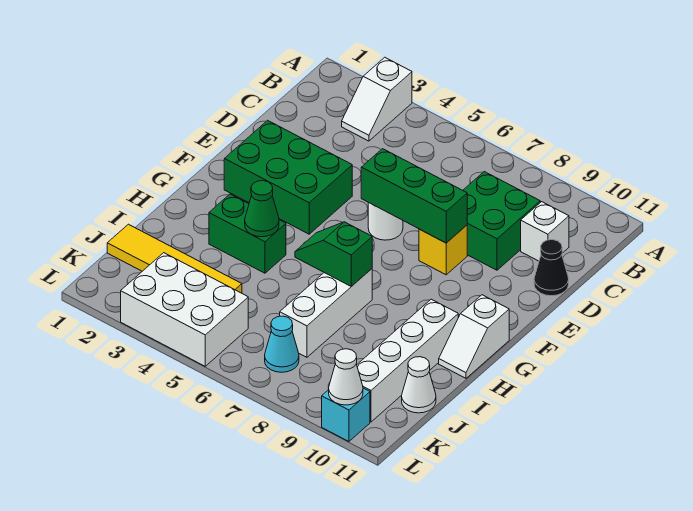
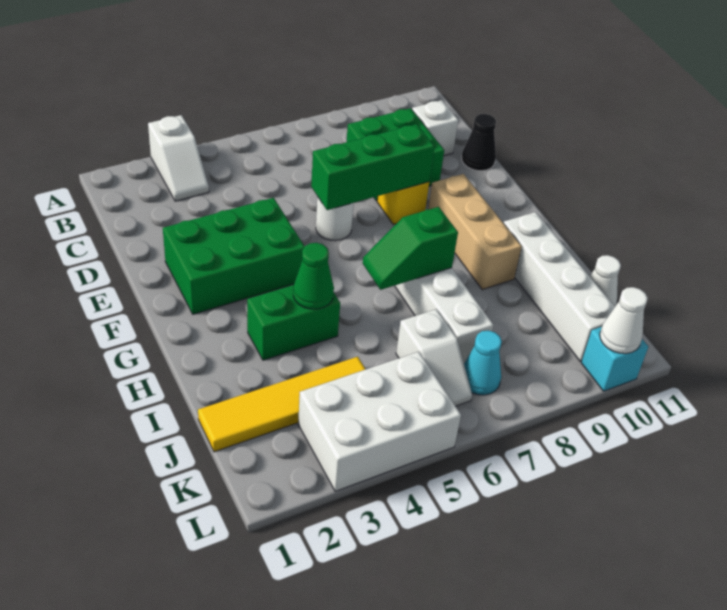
none -> tan 1x3 brick [428,174,522,290]
white 1x2 slope [439,295,509,378] -> white 1x2 slope moved to [396,309,472,406]

